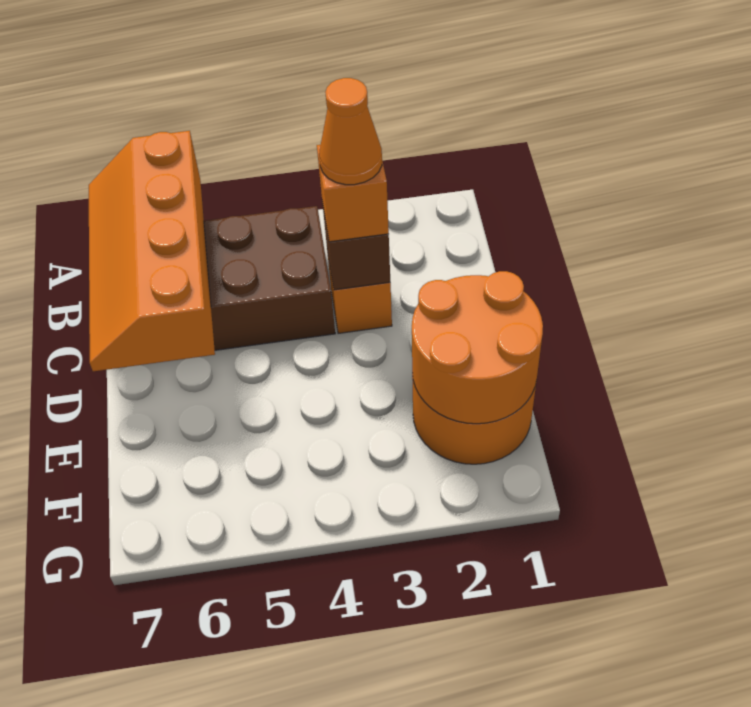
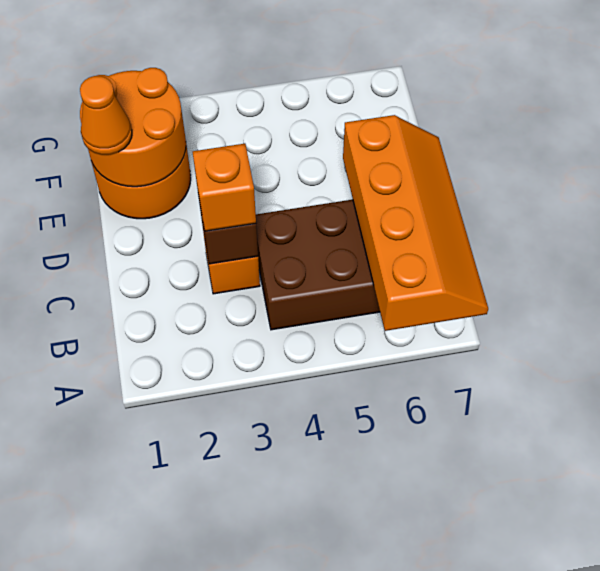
orange 1x1 cone [319,78,382,185] -> orange 1x1 cone moved to [80,76,132,155]

